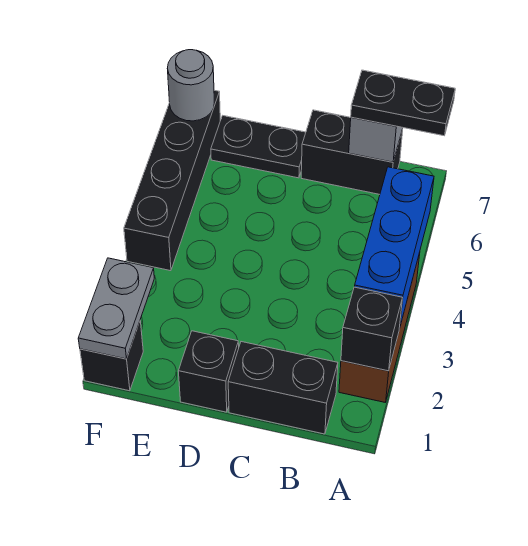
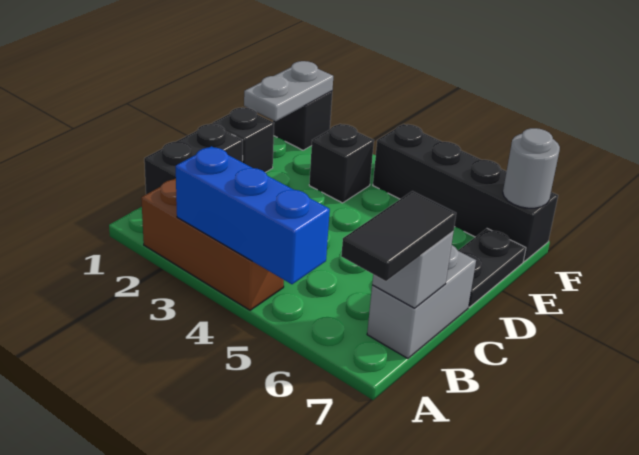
black 1x1 brick [341,287,402,371] -> black 1x1 brick moved to [309,124,374,203]
black 1x2 plate [351,70,455,136] -> black 1x2 tile [341,191,456,281]
black 1x2 brick [301,110,403,194] -> grey 1x2 brick [367,245,476,359]
grey 1x2 plate [78,258,154,359] -> grey 1x2 plate turned to [244,61,333,121]

